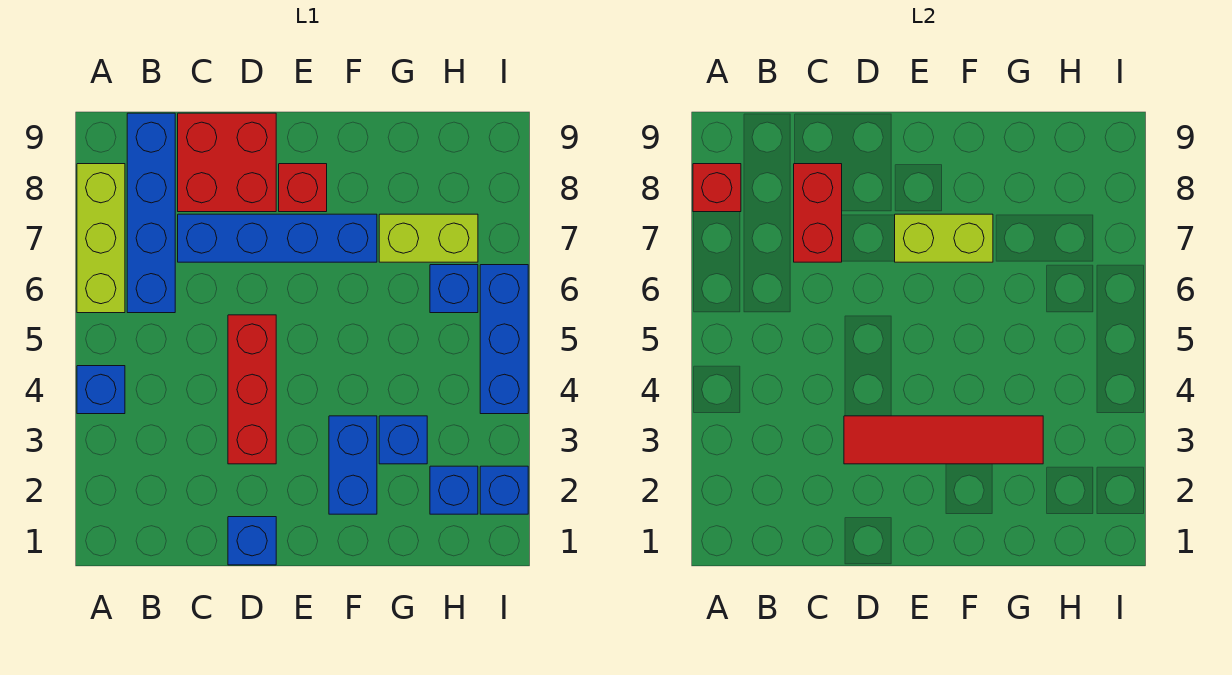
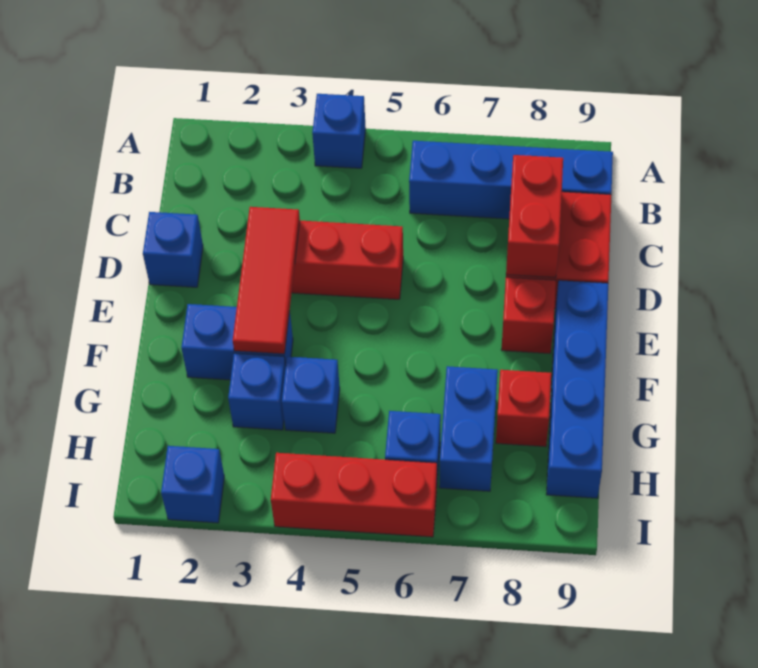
lime 1x3 brick [77,164,125,313] -> none
red 1x1 brick [693,164,741,212] -> red 1x1 brick moved to [496,370,551,447]
blue 1x4 brick [178,214,377,262] -> blue 1x4 brick moved to [546,280,608,498]
red 1x2 brick [794,164,842,262] -> red 1x2 brick turned to [506,155,563,278]
red 1x4 tile [844,416,1043,464] -> red 1x3 tile [233,207,300,354]
lime 1x2 brick [895,214,993,262] -> none
lime 1x2 brick [379,214,478,262] -> blue 1x2 brick [439,366,498,491]
blue 1x1 brick [430,466,478,514] -> blue 1x1 brick moved to [282,357,340,433]
blue 1x3 brick [480,265,528,414] -> red 1x3 brick [271,453,437,537]

